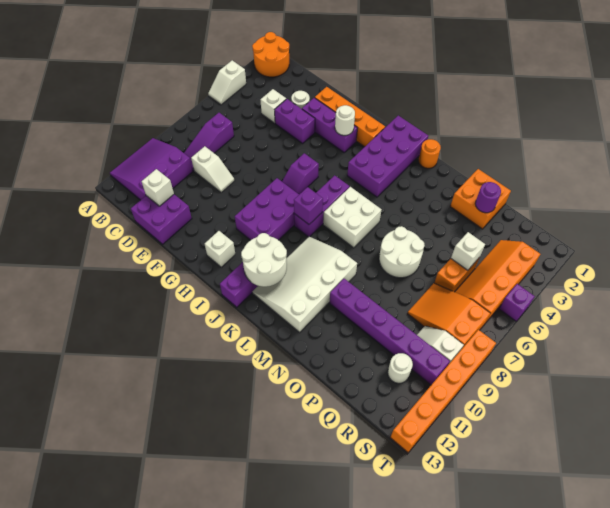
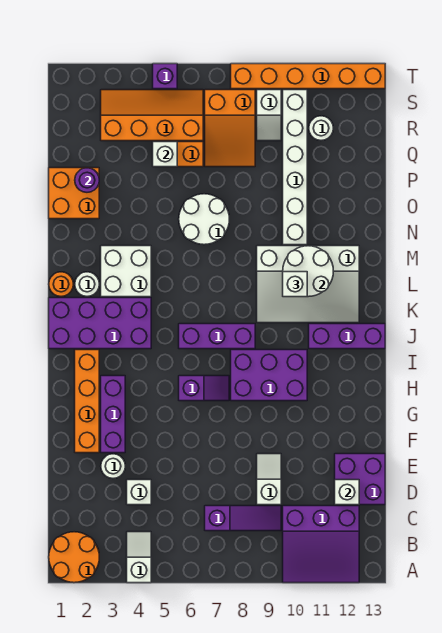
white 1x2 slope [208,60,246,105] -> white 1x2 slope turned to [127,532,151,583]
purple 1x2 brick [275,99,315,143] -> none
white 1x1 round brick [335,105,355,135] -> white 1x1 round brick moved to [75,272,99,296]
white 1x1 brick [205,231,235,267] -> white 1x1 brick moved to [283,272,307,297]
purple 1x1 brick [294,187,323,224] -> none
white 2x2 round brick [241,233,287,287] -> white 2x2 round brick moved to [283,246,333,297]
white 2x2 brick [323,187,381,248] -> white 2x2 brick moved to [101,246,151,297]
purple 1x6 brick [330,279,450,385] -> white 1x6 brick [283,90,307,245]
orange 2x4 slope [455,240,540,322] -> orange 2x4 slope turned to [101,90,203,141]

